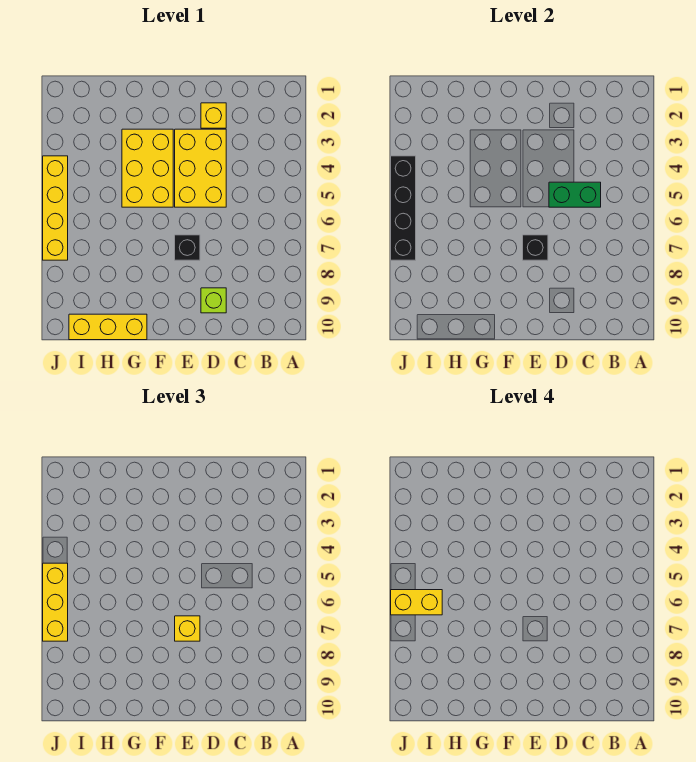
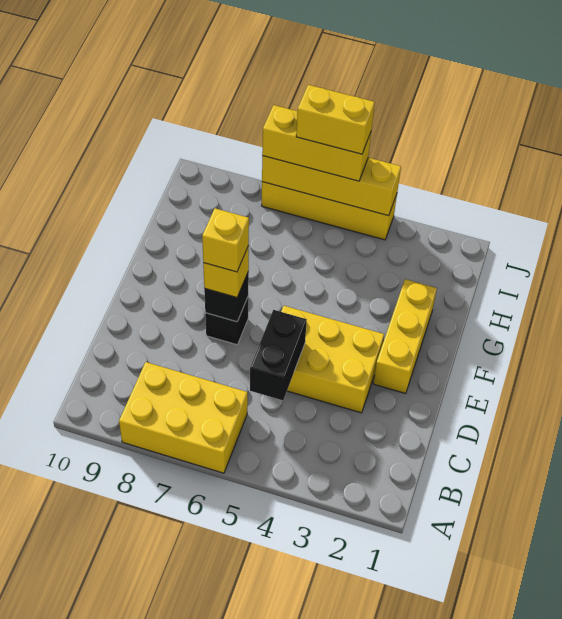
green 1x2 brick [549,182,601,207] -> black 1x2 brick [250,310,307,400]
yellow 1x1 brick [201,103,226,128] -> yellow 1x1 brick moved to [202,208,249,272]
lime 1x1 brick [201,288,226,313] -> none
yellow 2x3 brick [122,129,173,207] -> yellow 2x3 brick moved to [119,362,248,473]
yellow 1x3 brick [69,314,147,340] -> yellow 1x3 brick moved to [373,279,437,394]
yellow 1x2 brick [391,590,442,615] -> yellow 1x2 brick turned to [296,85,375,154]
black 1x4 brick [391,156,416,260] -> yellow 1x4 brick [262,156,401,216]

